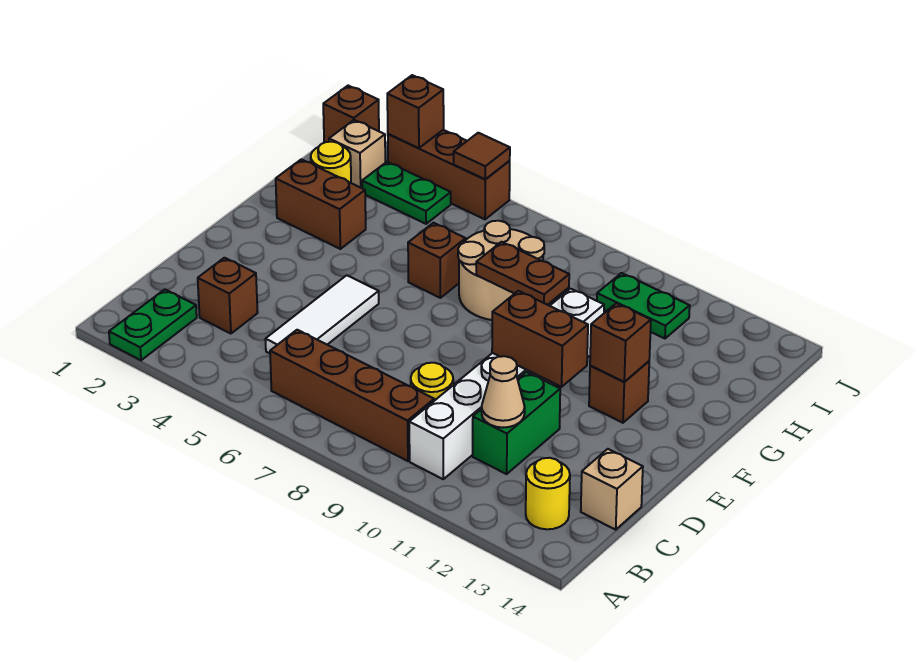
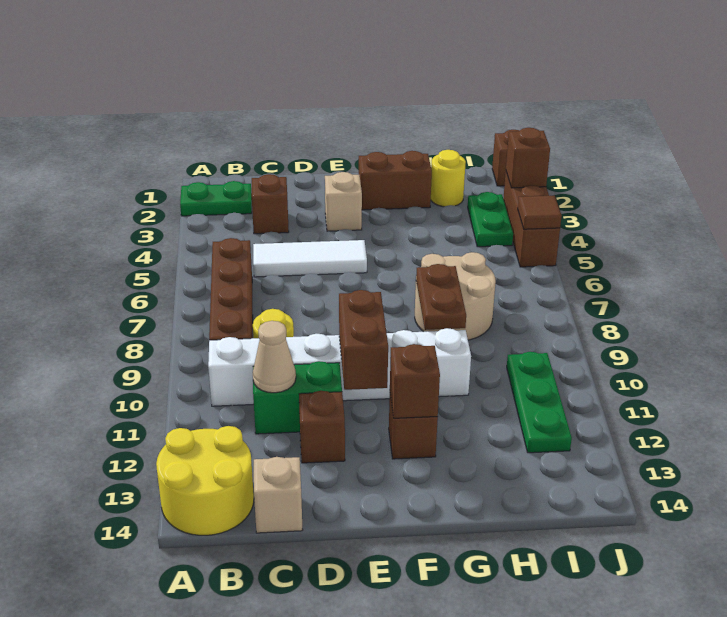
yellow 1x1 round brick [526,458,570,529] -> yellow 2x2 round brick [156,426,254,535]
brown 1x2 brick [276,159,366,249] -> brown 1x2 brick turned to [359,151,432,210]
brown 1x1 brick [408,223,466,298] -> brown 1x1 brick moved to [299,391,345,463]
tan 1x1 brick [329,120,385,188] -> tan 1x1 brick moved to [325,172,362,231]
green 1x2 plate [597,273,690,339] -> green 1x3 plate [507,352,572,453]

